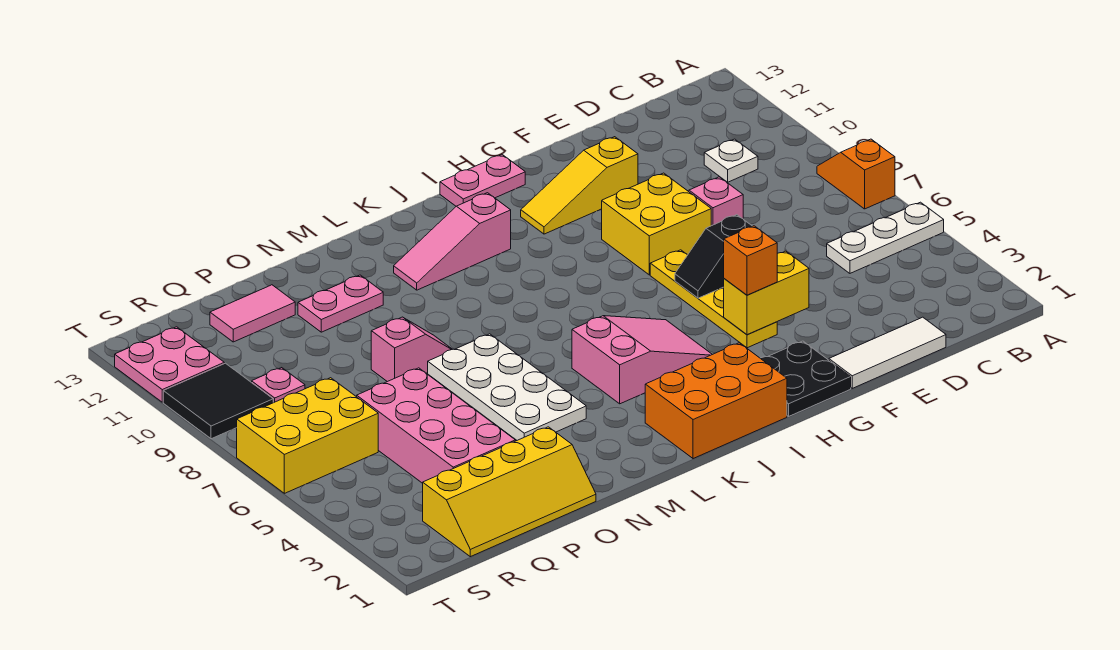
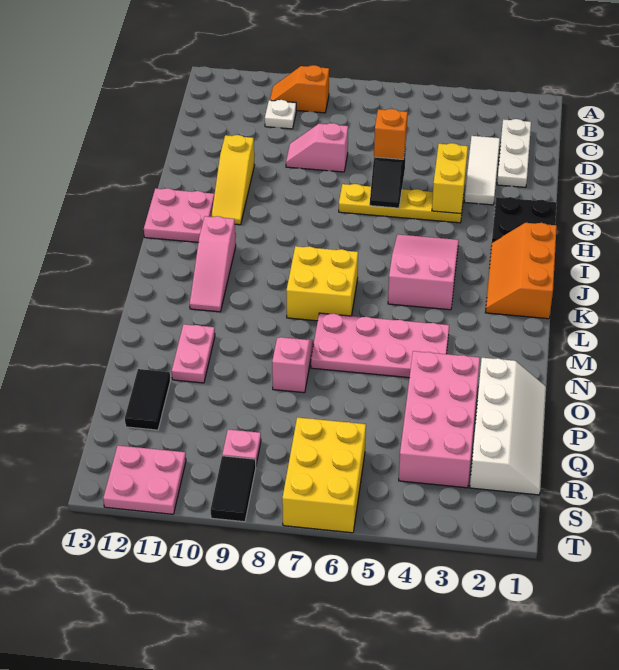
white 1x3 plate [827,202,944,273] -> white 1x3 plate moved to [497,119,531,187]
orange 1x2 slope [817,139,895,209] -> orange 1x2 slope moved to [270,65,329,113]
white 1x3 tile [829,317,946,388] -> white 1x3 tile moved to [465,136,500,205]
yellow 2x2 brick [602,173,711,275] -> yellow 2x2 brick moved to [286,246,358,321]
orange 1x1 brick [724,226,777,295] -> orange 1x1 brick moved to [374,109,408,159]
pink 1x2 plate [440,155,525,206] -> pink 2x2 plate [144,188,214,242]
orange 2x3 brick [645,343,787,459] -> orange 2x3 slope [485,223,557,319]
white 2x4 plate [428,334,586,440] -> pink 2x4 plate [311,313,449,378]
yellow 2x4 slope [423,427,596,557] -> white 2x4 slope [470,358,546,495]
pink 2x4 brick [357,368,515,483] -> pink 2x4 brick turned to [399,351,480,488]
pink 1x2 tile [210,285,295,342] -> black 1x2 tile [125,369,170,430]
black 2x2 tile [163,363,273,439] -> black 1x2 tile [211,456,256,522]

